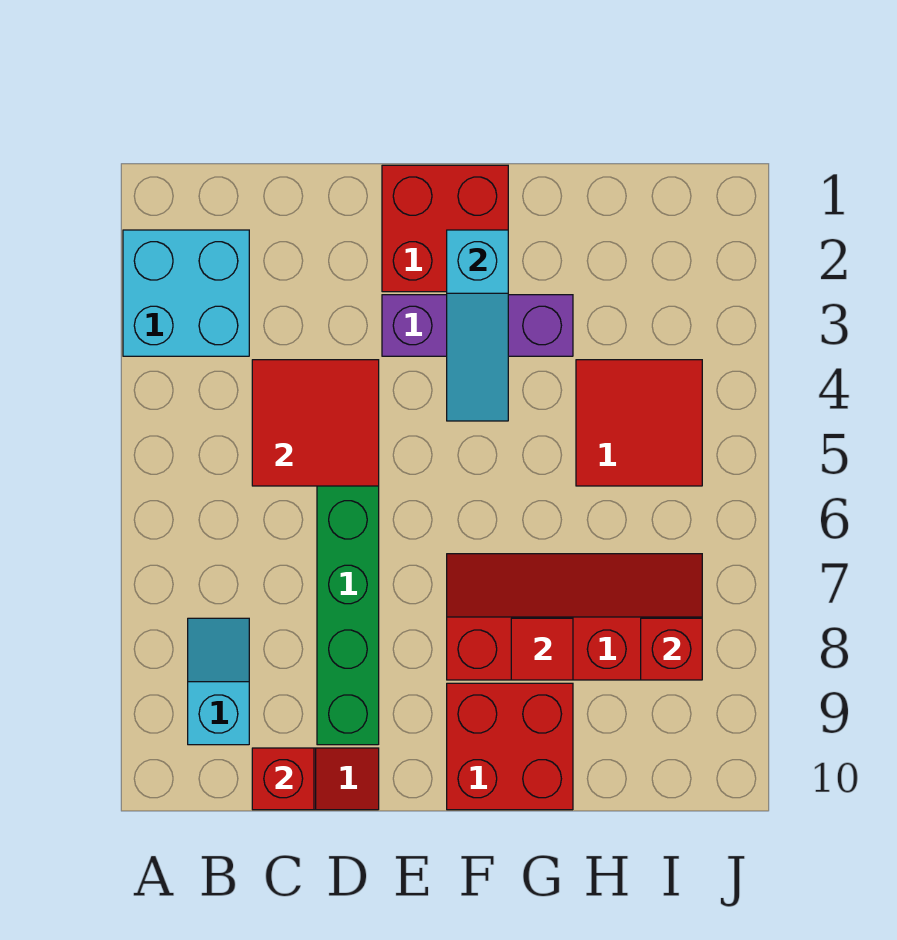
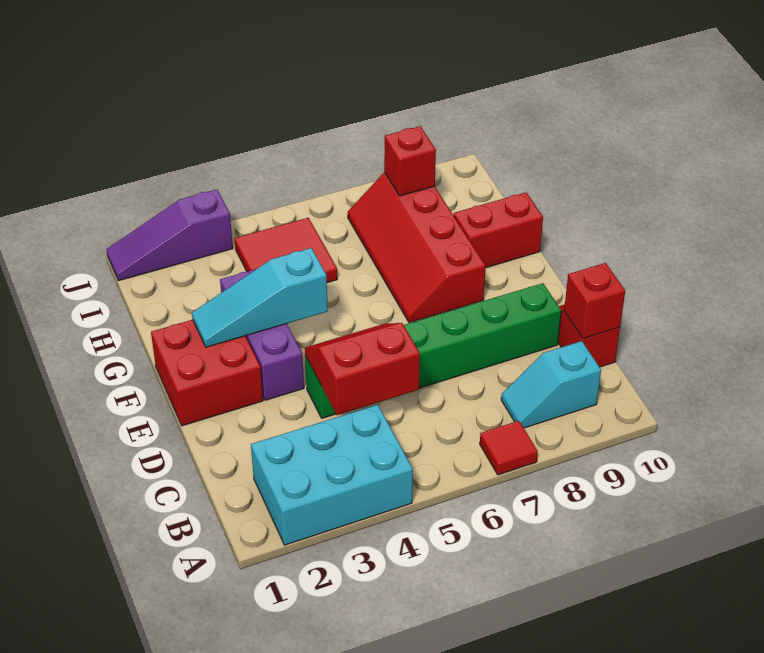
cyan 2x2 brick [123,230,249,356] -> cyan 2x3 brick [251,405,413,545]
red 2x2 tile [252,360,379,486] -> red 2x2 slope [305,323,420,415]
cyan 1x3 slope [447,230,508,421] -> cyan 1x3 slope turned to [192,248,328,347]
red 2x2 brick [447,683,573,810] -> red 1x2 brick [454,192,543,268]
red 1x1 tile [511,618,573,680] -> red 1x1 tile moved to [480,421,538,475]
none -> purple 1x3 slope [106,190,233,281]

